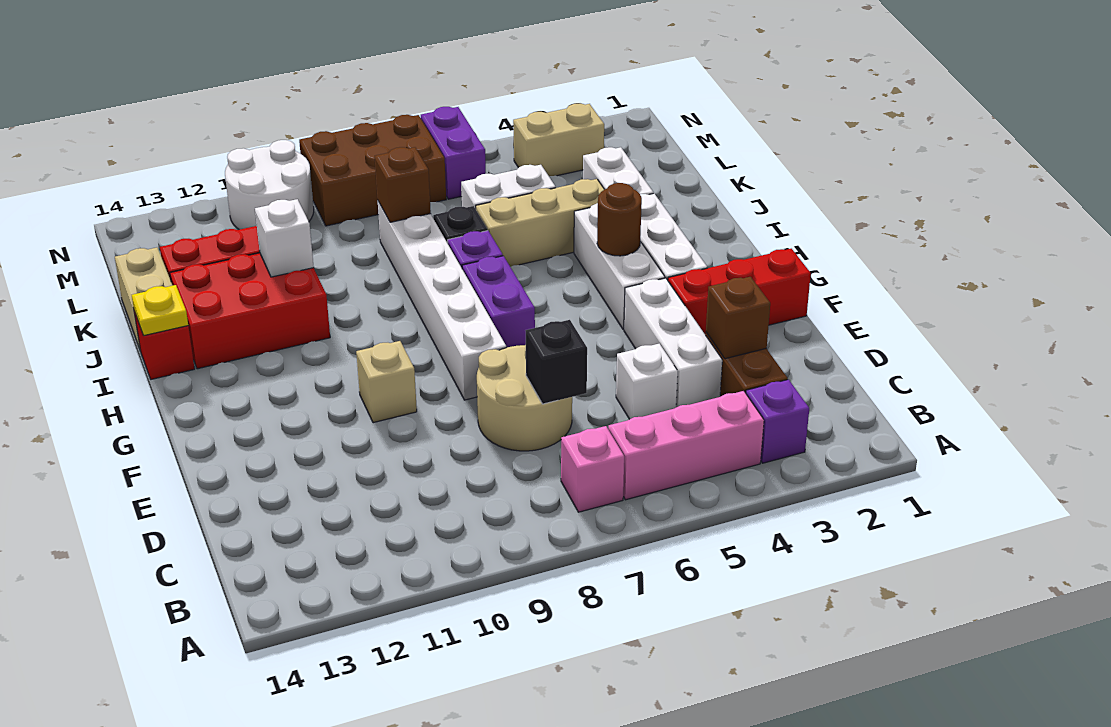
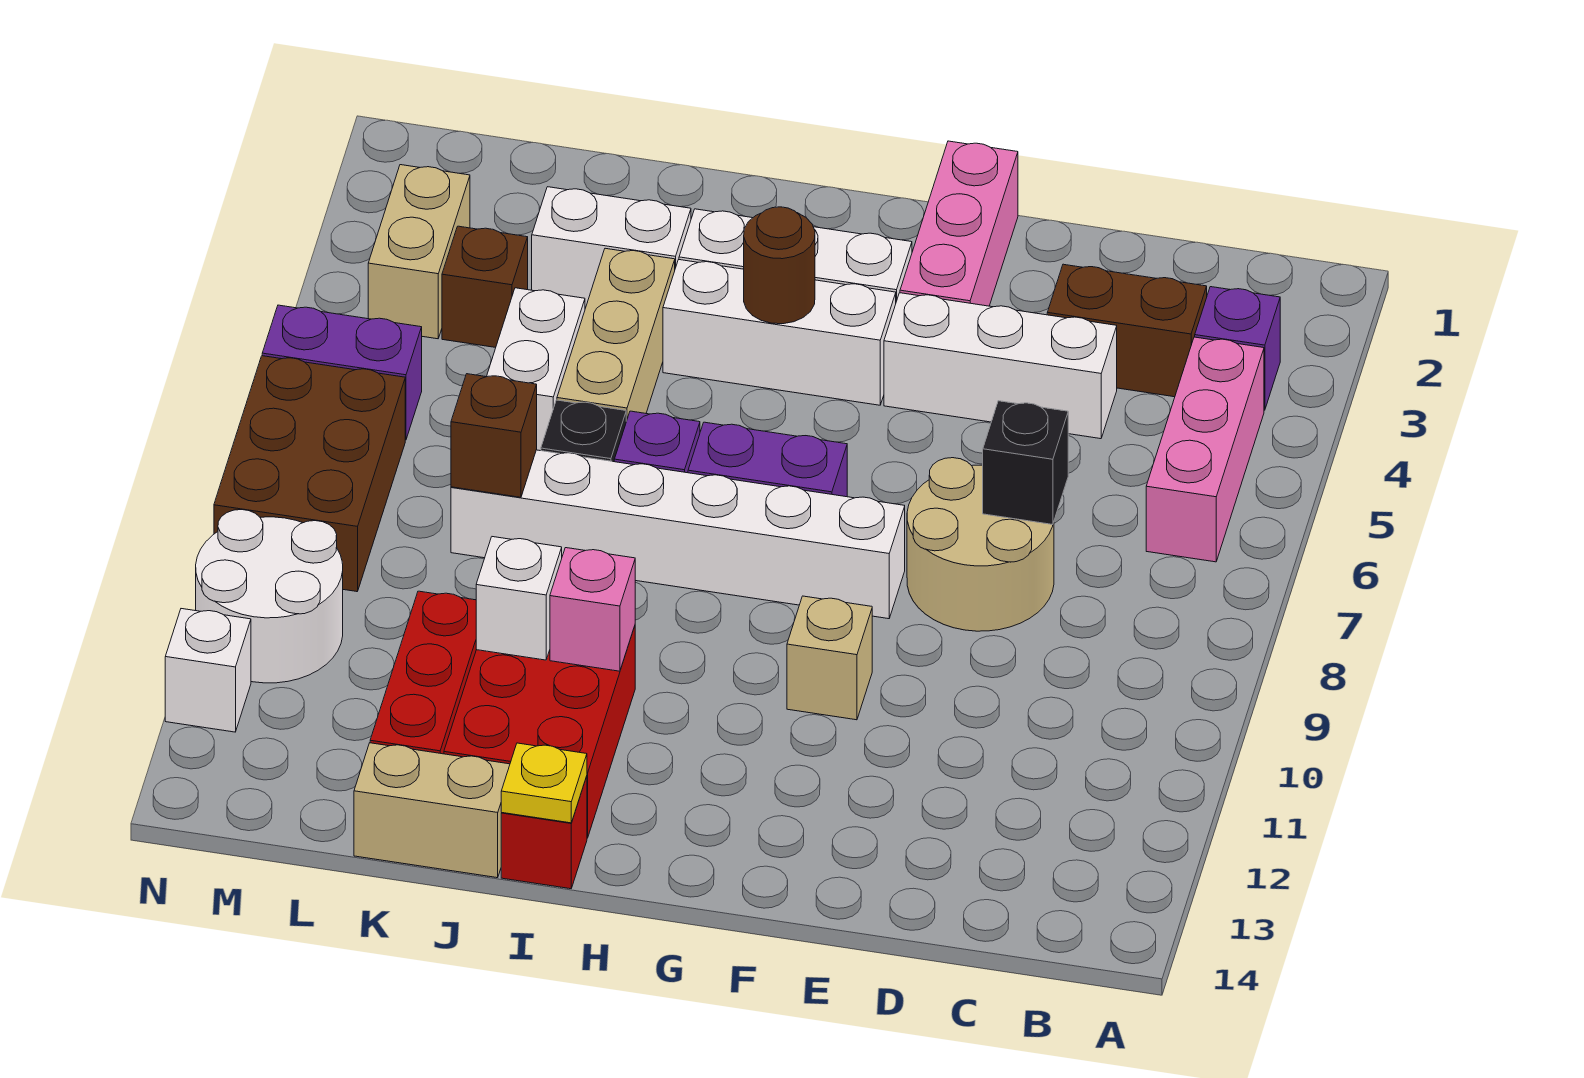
pink 1x1 brick [561,426,624,512] -> pink 1x1 brick moved to [550,548,635,671]
brown 1x1 brick [706,277,770,359] -> brown 1x1 brick moved to [442,226,528,348]
white 1x1 brick [616,344,678,419] -> white 1x1 brick moved to [165,609,251,732]
red 1x3 brick [668,249,811,335] -> pink 1x3 brick [900,141,1018,306]

